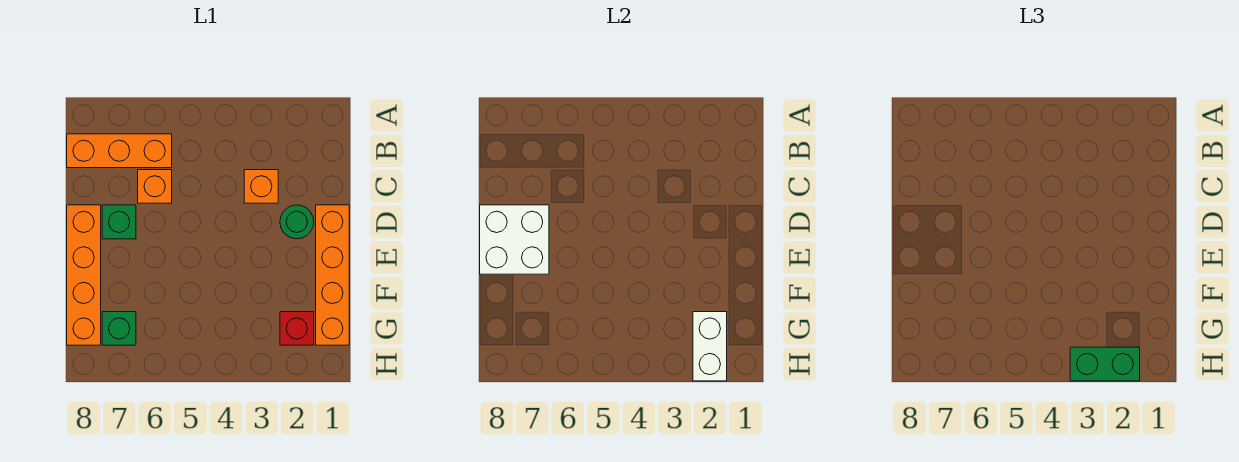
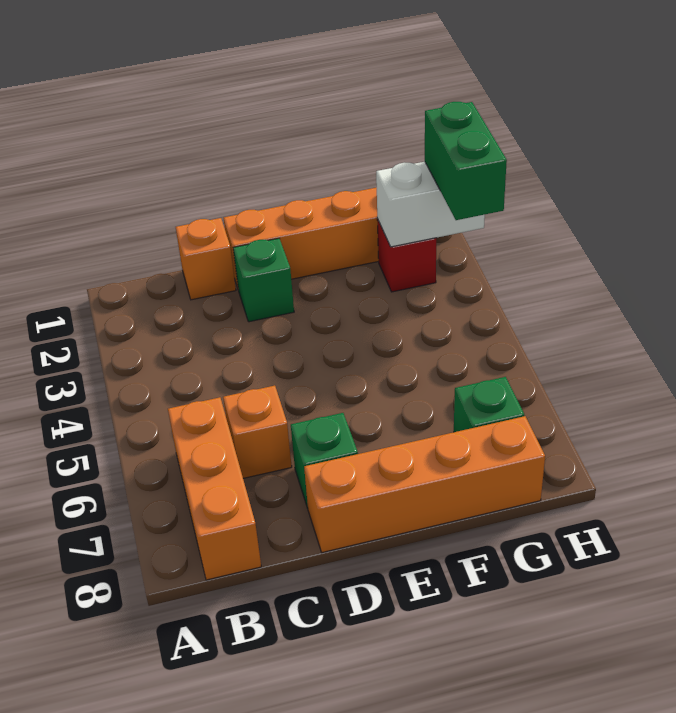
orange 1x1 brick [244,170,278,203] -> orange 1x1 brick moved to [176,218,236,300]
green 1x1 round brick [280,205,314,239] -> green 1x1 brick [233,238,294,322]
white 2x2 brick [480,205,549,274] -> none

